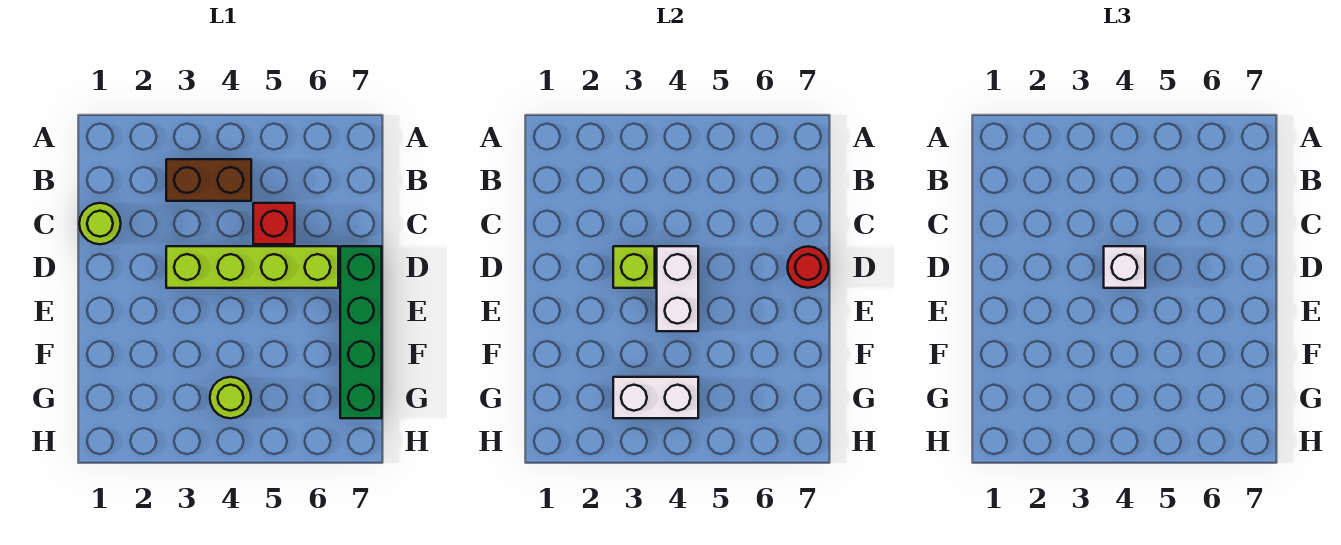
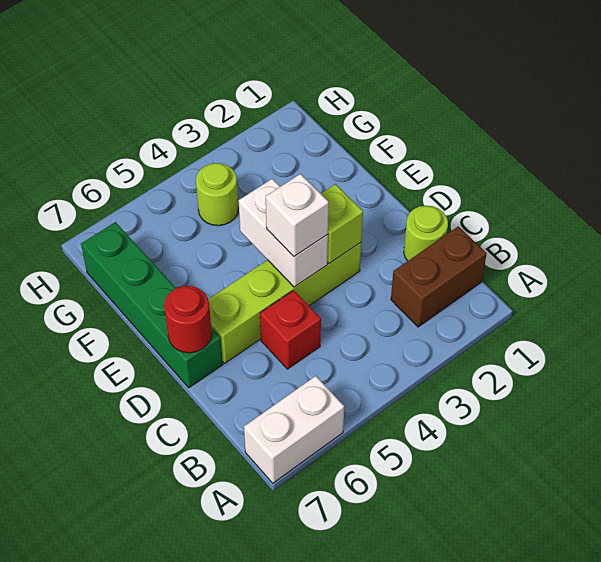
brown 1x2 brick [166,159,251,201] -> brown 1x2 brick moved to [391,226,487,327]
white 1x2 brick [613,377,698,418] -> white 1x2 brick moved to [244,376,344,483]

